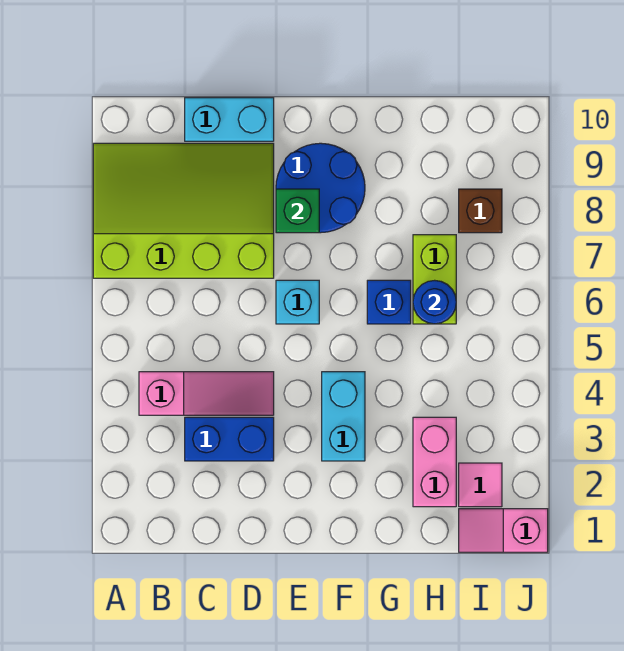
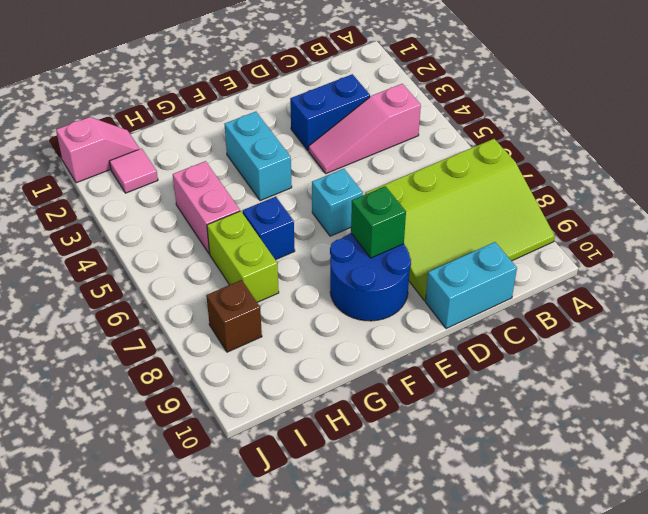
pink 1x2 brick [413,417,456,507] -> pink 1x2 brick moved to [173,161,240,254]
blue 1x1 round brick [413,280,456,324] -> none

